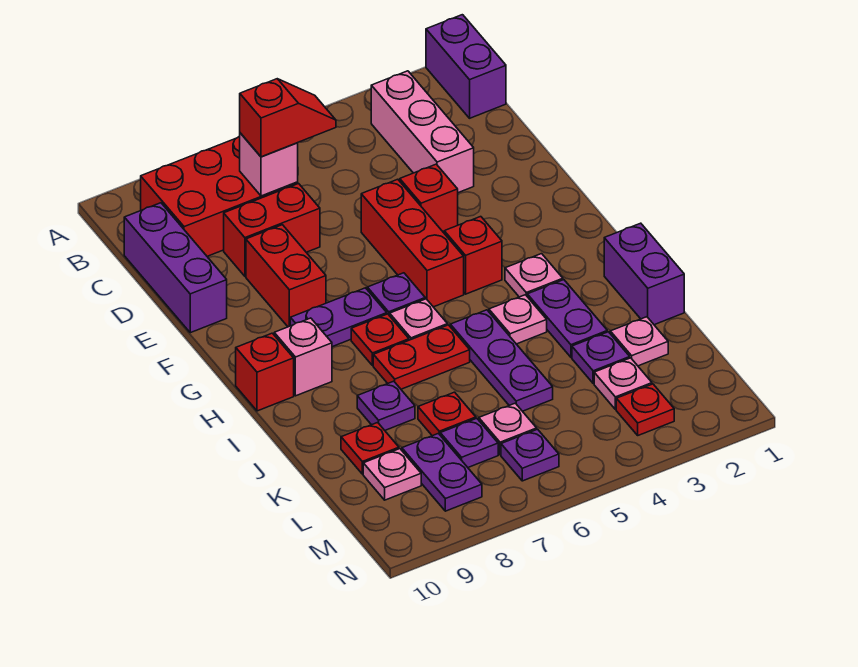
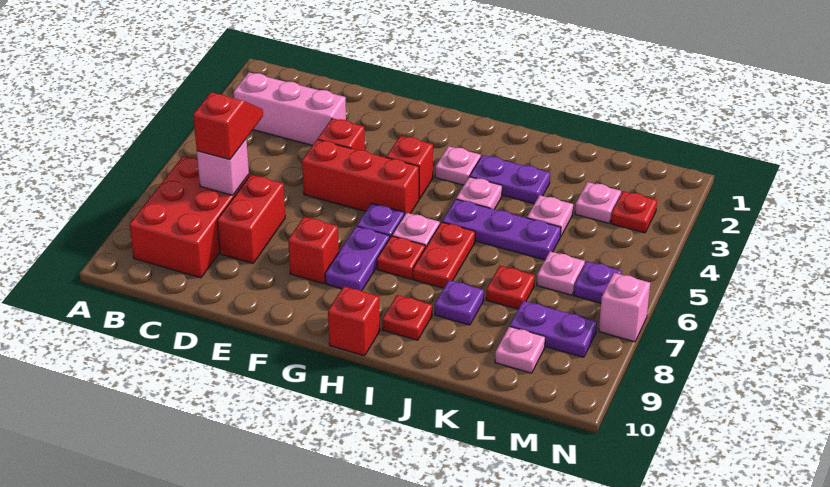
purple 1x2 brick [426,15,506,118] -> none
purple 1x3 brick [124,203,227,333] -> none
red 1x2 brick [246,225,326,327] -> red 1x1 brick [288,217,339,284]
pink 1x1 brick [274,318,332,396] -> pink 1x1 brick moved to [599,273,650,342]
purple 1x2 brick [604,223,684,325] -> none
pink 1x1 plate [610,317,668,366] -> pink 1x1 plate moved to [527,195,573,237]
purple 1x1 plate [572,332,630,383] -> none
red 1x1 plate [341,422,399,474] -> red 1x1 plate moved to [382,295,432,340]
purple 1x1 plate [440,418,498,467] -> none

